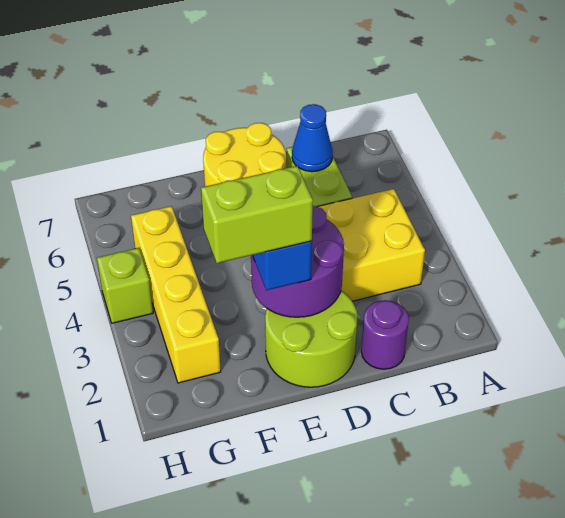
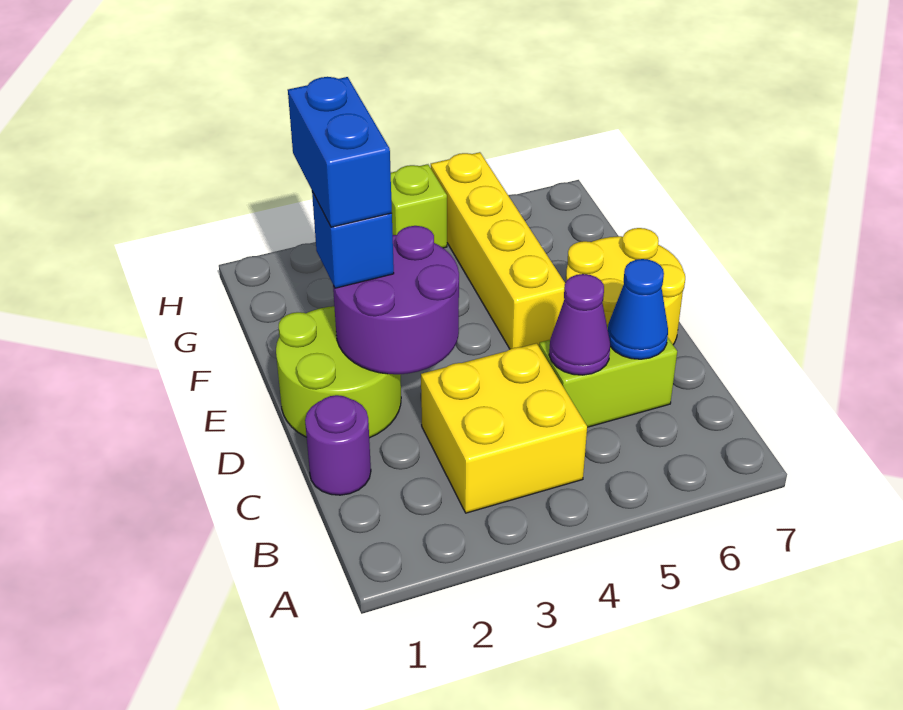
none -> purple 1x1 cone [549,274,610,375]
lime 1x2 brick [201,166,313,263] -> blue 1x2 brick [288,77,392,227]
yellow 1x4 brick [131,206,221,383] -> yellow 1x4 brick turned to [431,152,565,349]

